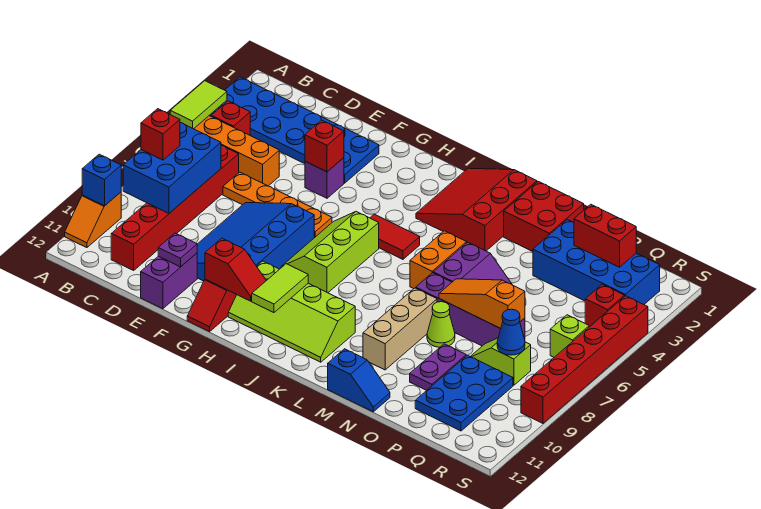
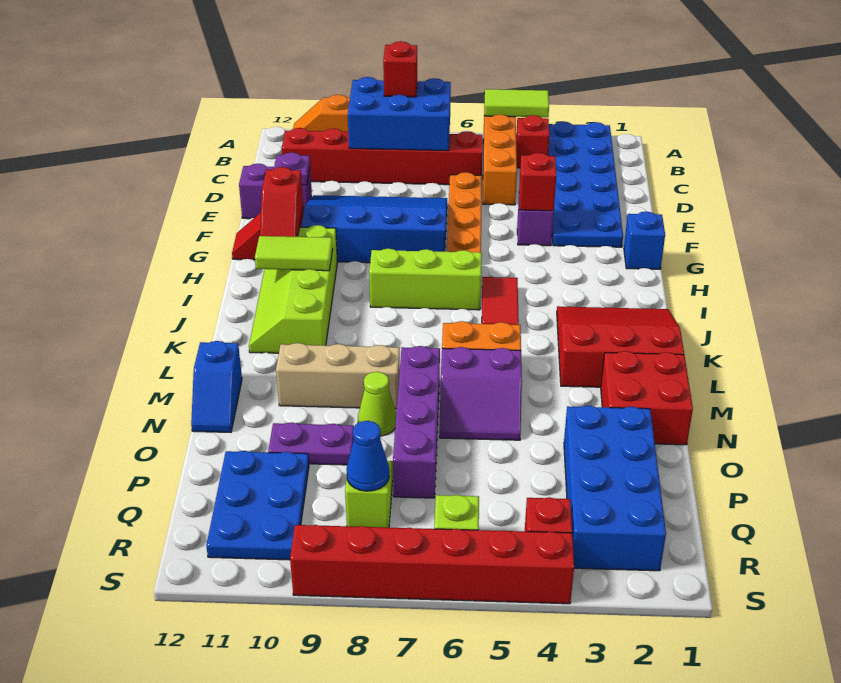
blue 1x1 brick [82,154,121,206] -> blue 1x1 brick moved to [624,212,665,269]
orange 1x3 slope [439,279,525,329] -> none
red 1x2 brick [574,204,636,267] -> none
blue 2x3 plate [415,355,513,431] -> blue 2x3 plate turned to [206,451,309,560]

